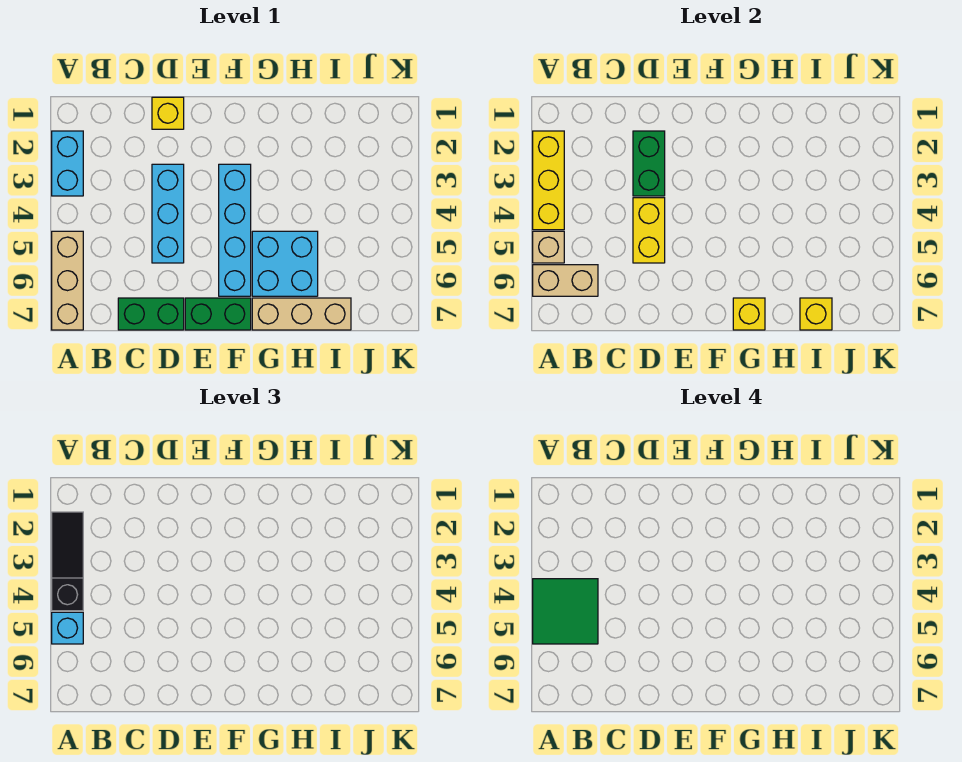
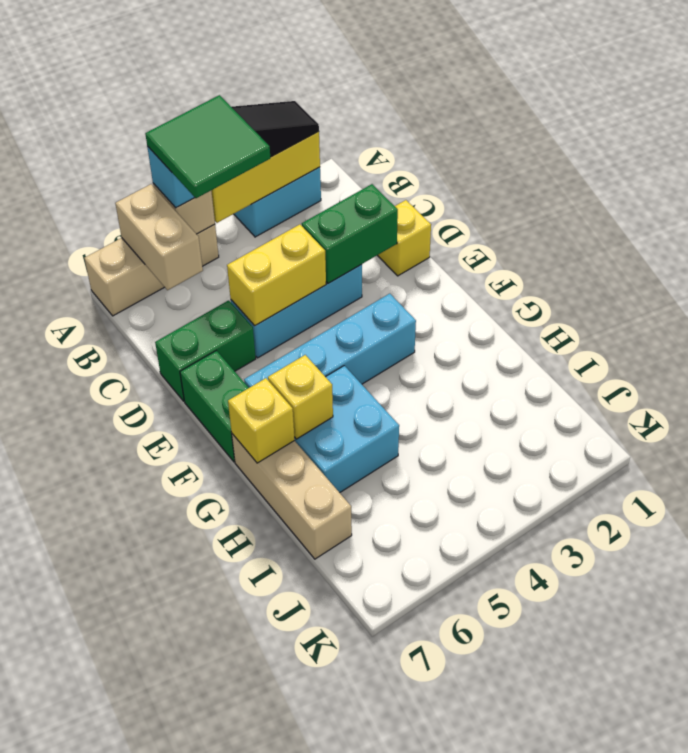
green 1x2 brick [118,298,184,330] -> green 1x2 brick turned to [155,300,256,401]
yellow 1x1 brick [800,298,832,330] -> yellow 1x1 brick moved to [268,355,333,439]

